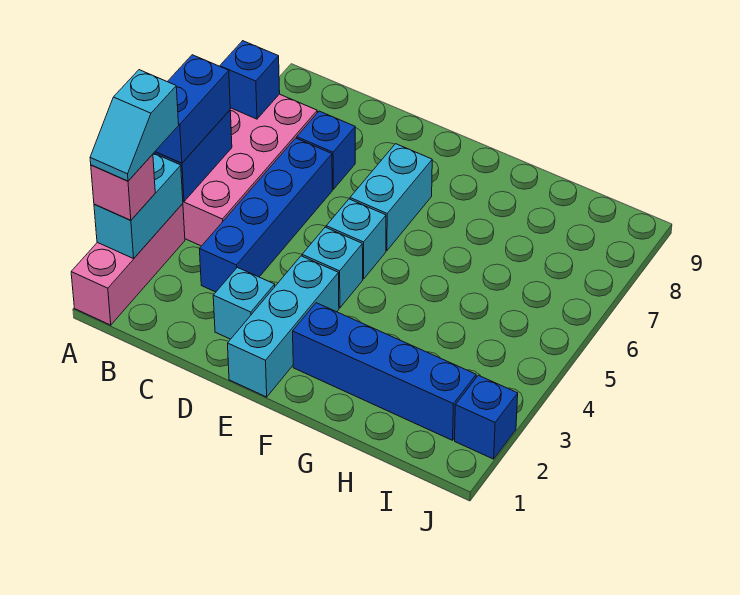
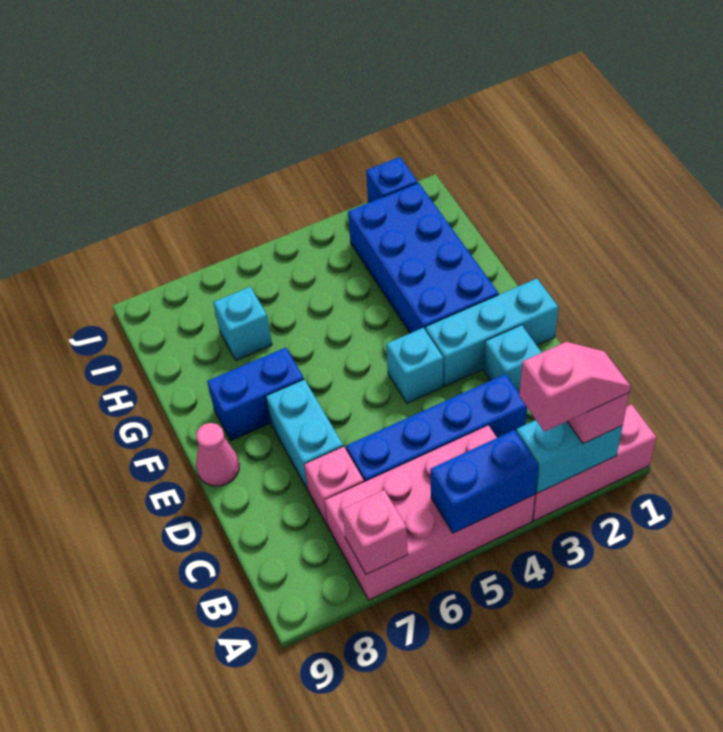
cyan 1x2 slope [90,70,179,181] -> pink 1x2 slope [519,342,631,432]
blue 1x2 brick [155,55,230,163] -> blue 1x2 brick moved to [207,347,304,441]
blue 1x1 brick [220,41,280,119] -> pink 1x1 brick [342,490,408,575]
blue 1x1 brick [297,111,355,189] -> pink 1x1 brick [304,447,364,526]
cyan 1x1 brick [326,199,386,279] -> cyan 1x1 brick moved to [213,287,272,360]
cyan 1x2 brick [350,144,432,251] -> cyan 1x2 brick turned to [266,379,343,490]
none -> pink 1x1 cone [196,423,239,486]
blue 1x4 brick [293,303,476,440] -> blue 2x4 brick [348,183,499,333]

